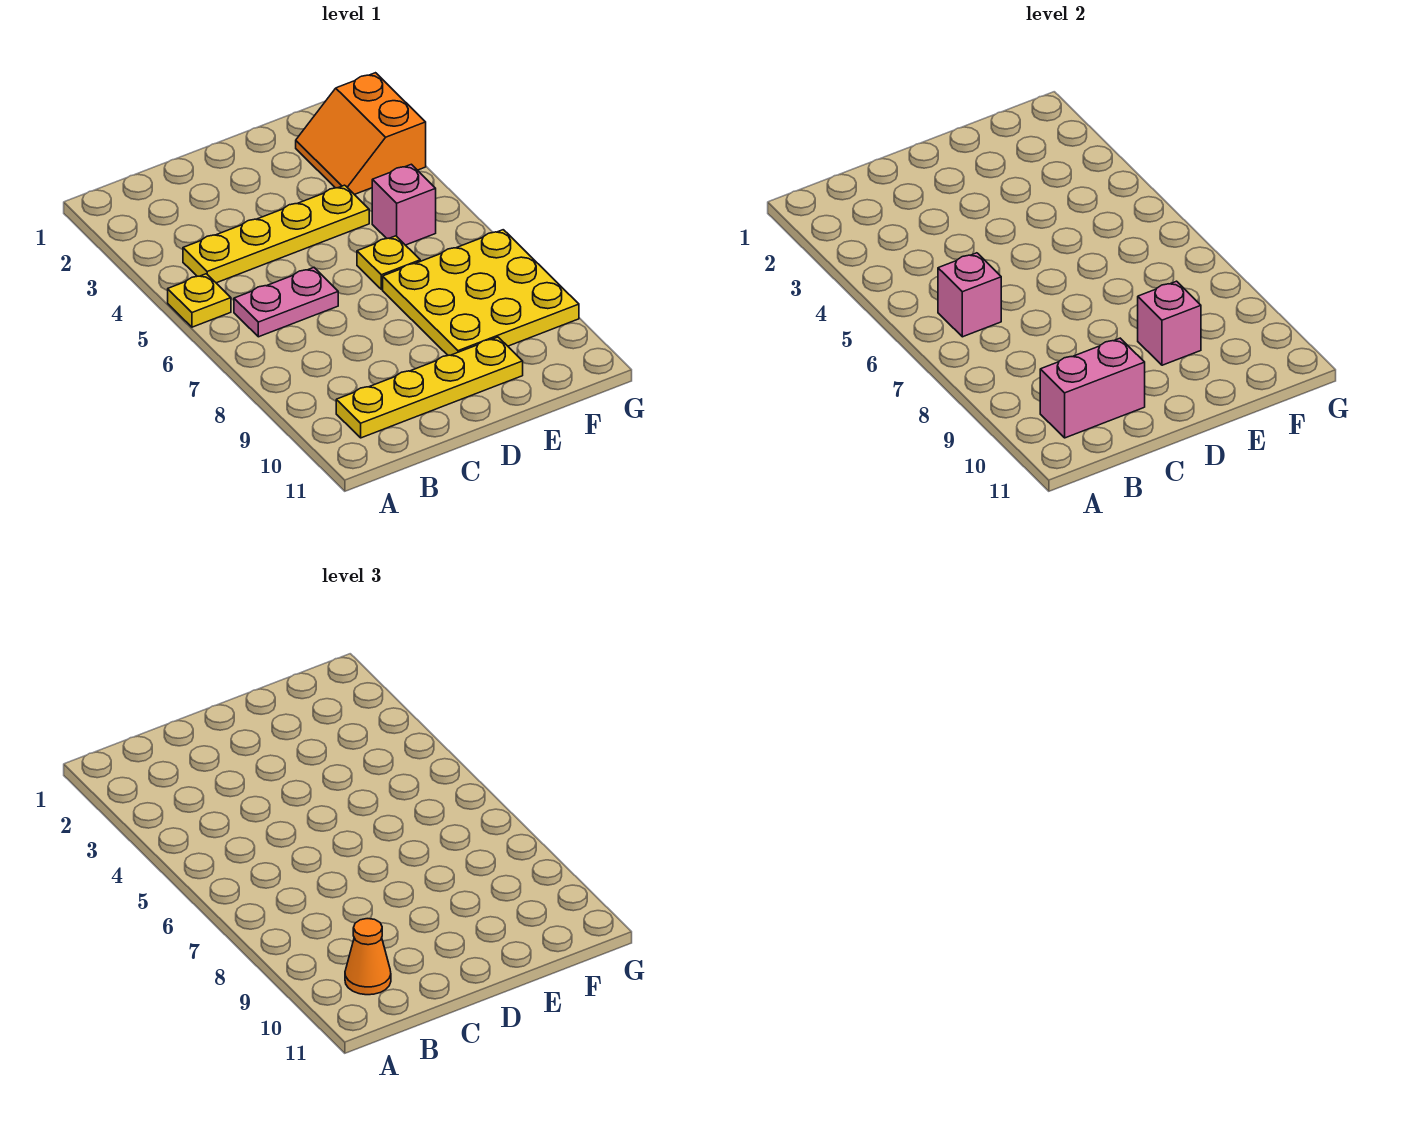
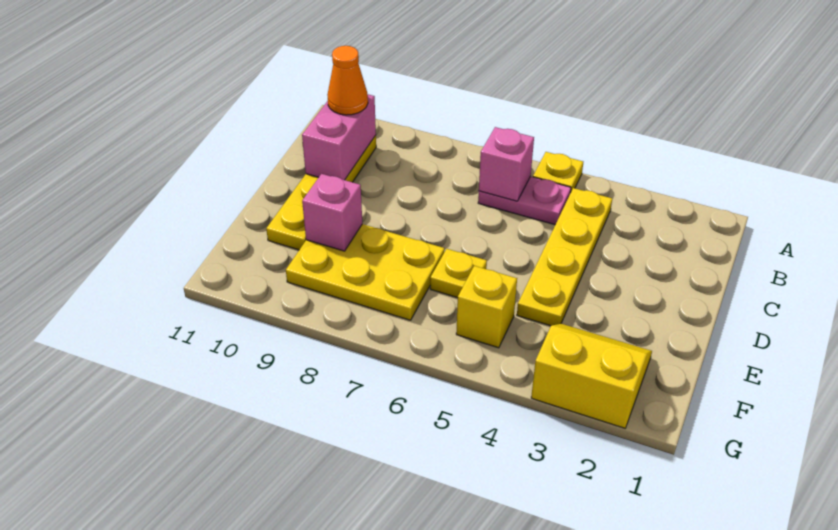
pink 1x2 plate [234,267,338,337] -> pink 1x2 plate turned to [478,177,571,225]
yellow 3x3 plate [383,230,579,355] -> yellow 2x3 plate [286,224,445,320]
orange 2x2 slope [296,73,426,195] -> yellow 2x2 slope [531,324,652,428]
pink 1x1 brick [372,164,436,245] -> yellow 1x1 brick [456,266,517,348]

